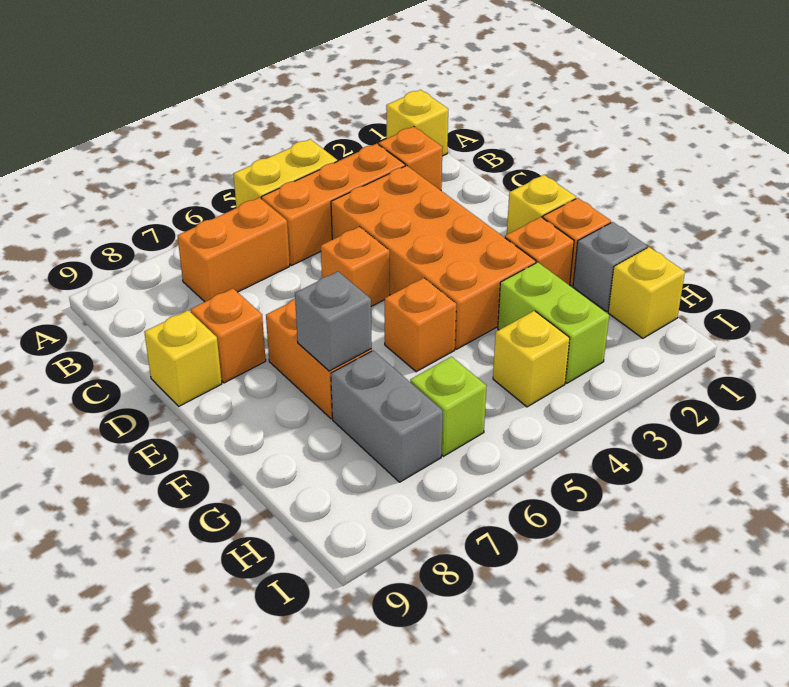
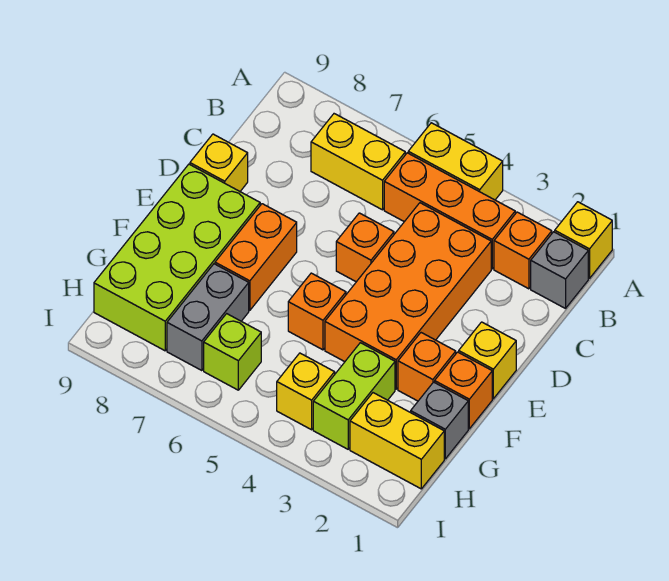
orange 1x2 brick [178,198,290,302] -> yellow 1x2 brick [311,114,405,210]
orange 1x1 brick [190,288,266,383] -> none
none -> lime 2x4 brick [94,164,260,351]
grey 1x1 brick [295,272,372,371] -> grey 1x1 brick moved to [531,232,588,309]
yellow 1x1 brick [608,247,685,338] -> yellow 1x2 brick [350,393,444,489]

